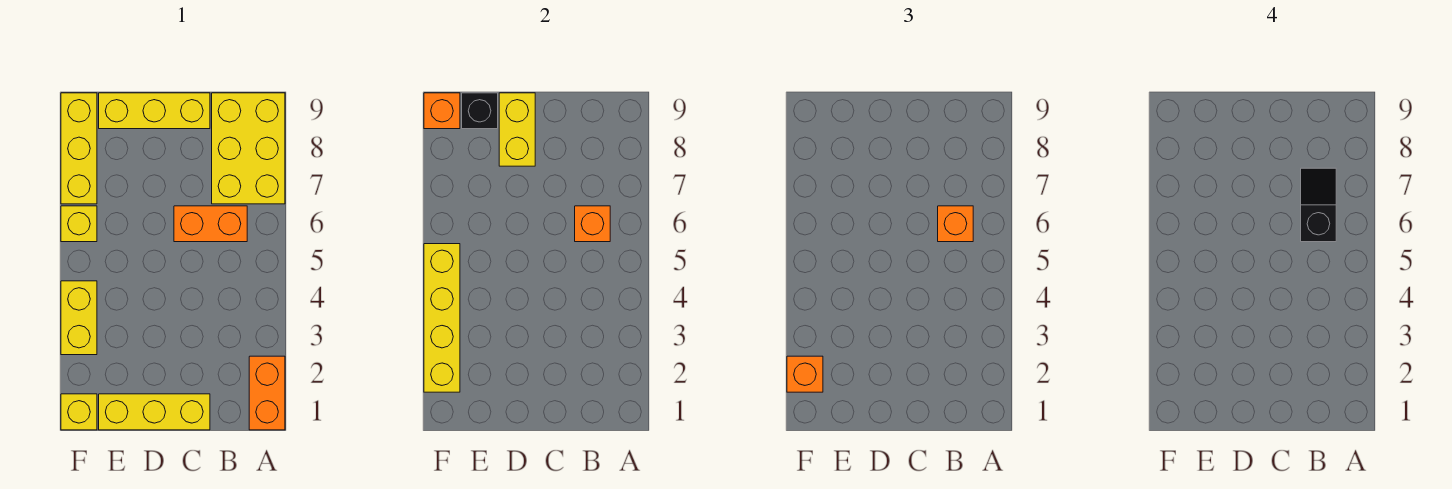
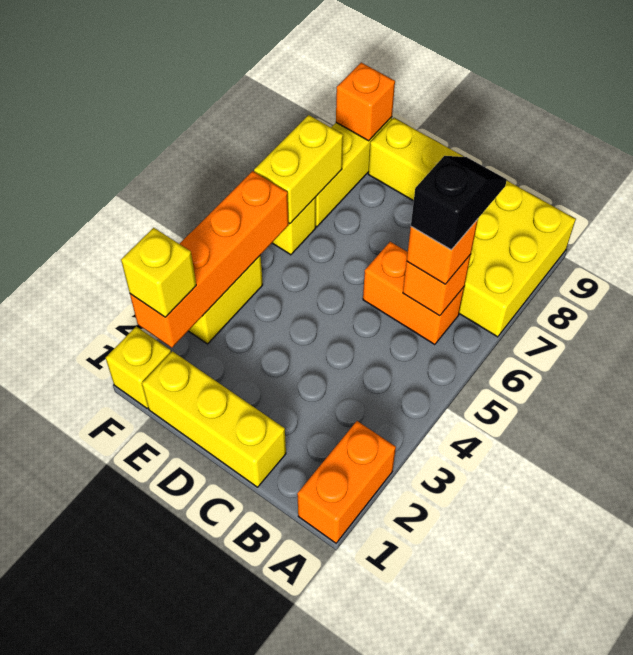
yellow 1x2 brick [499,93,535,166] -> yellow 1x2 brick moved to [254,115,343,224]
black 1x1 brick [462,93,498,129] -> none
yellow 1x4 brick [424,244,460,392] -> orange 1x4 brick [130,171,289,348]
orange 1x1 brick [787,356,823,392] -> yellow 1x1 brick [121,228,196,317]

